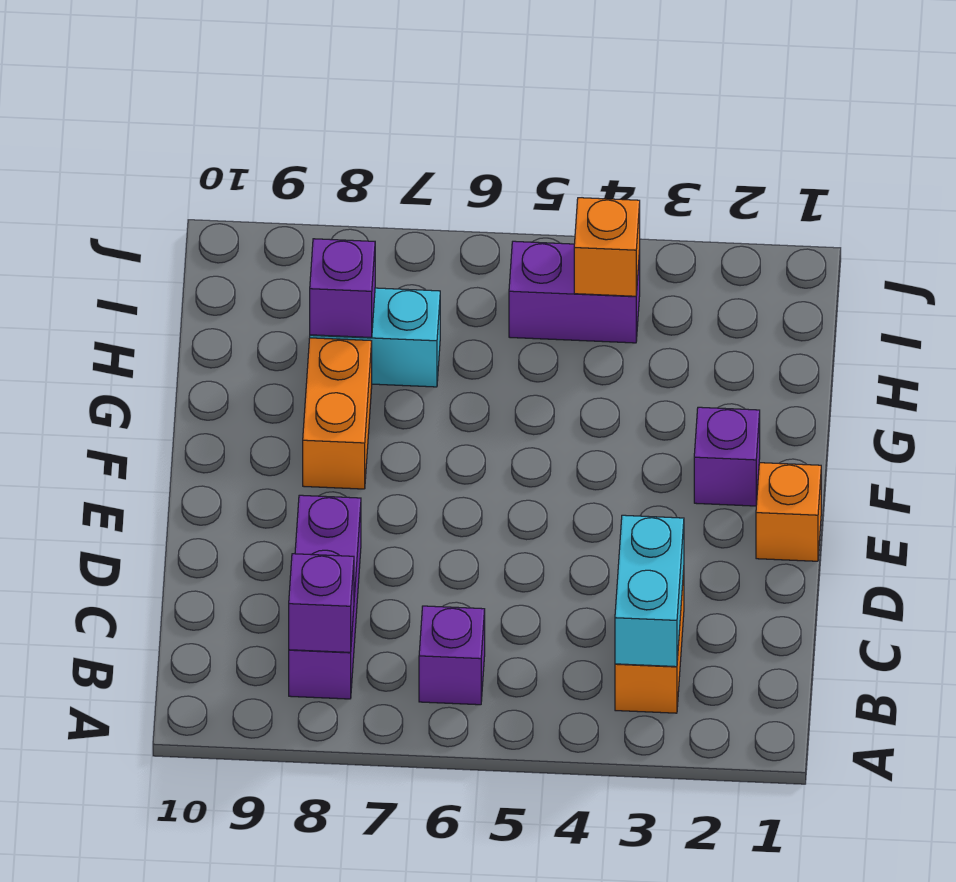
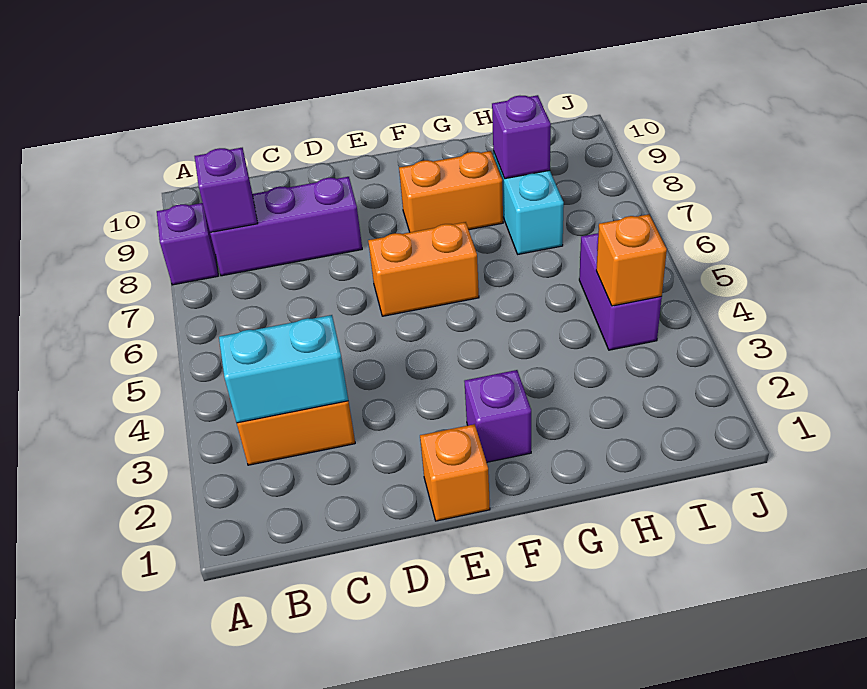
purple 1x1 brick [419,606,485,705] -> purple 1x1 brick moved to [157,203,218,285]
none -> orange 1x2 brick [368,222,479,316]

